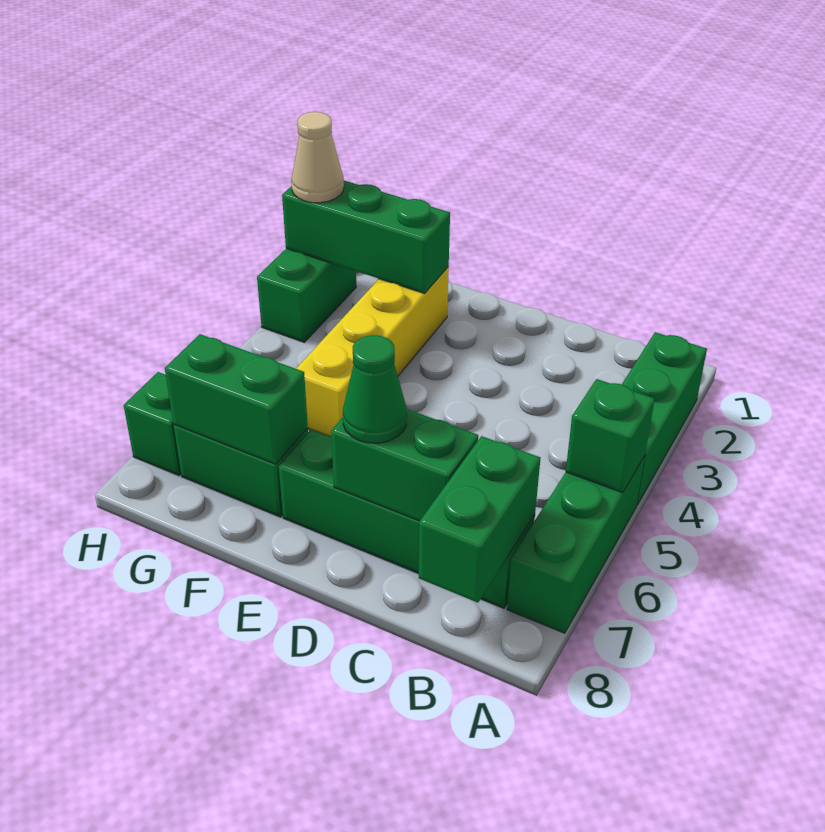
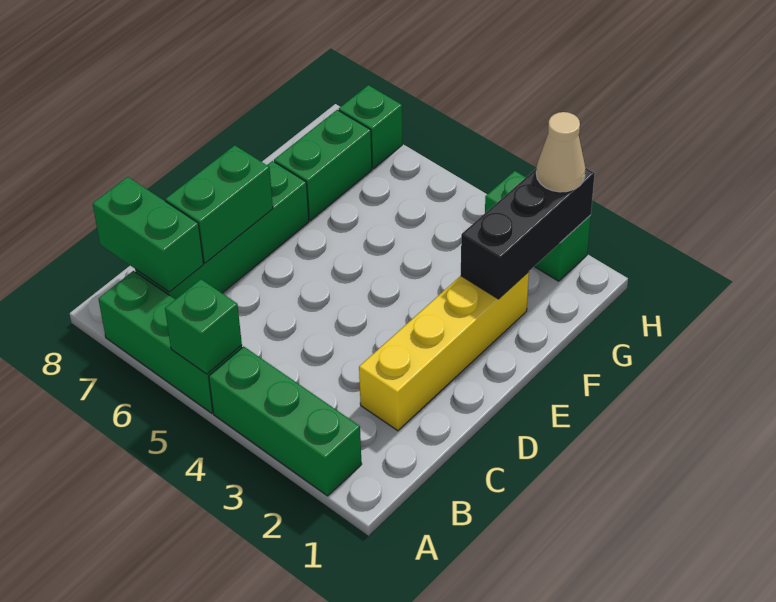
green 1x1 cone [343,335,407,443] -> none
yellow 1x4 brick [296,267,449,437] -> yellow 1x4 brick turned to [359,272,529,431]
green 1x3 brick [282,181,450,293] -> black 1x3 brick [461,168,595,299]
green 1x2 brick [165,334,308,464] -> none

